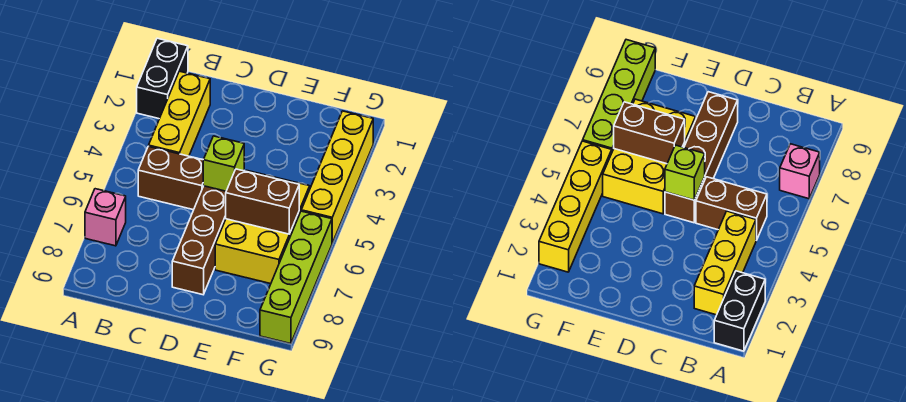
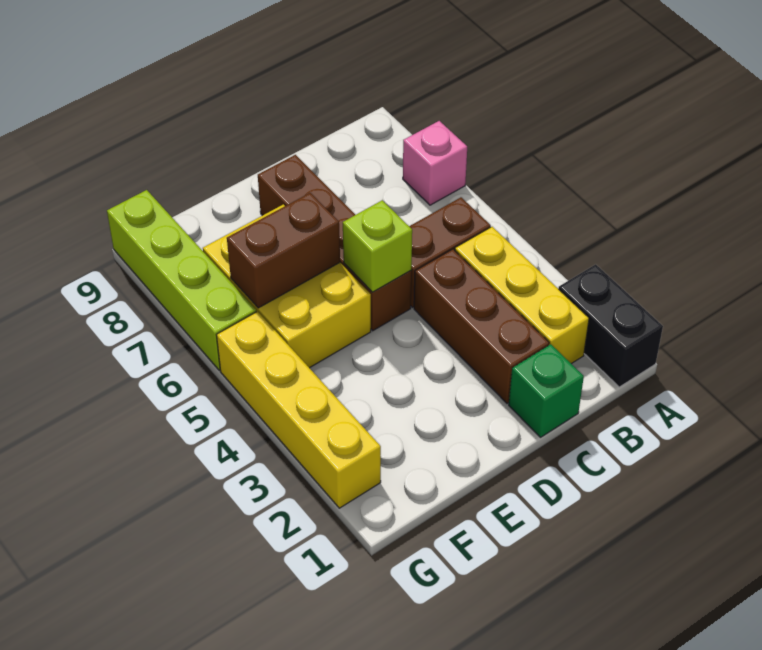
none -> green 1x1 brick [509,344,584,437]
none -> brown 1x3 brick [414,249,549,404]

